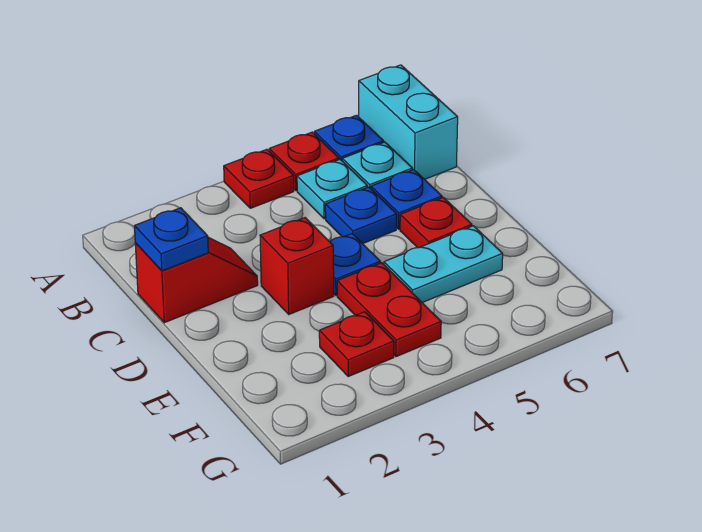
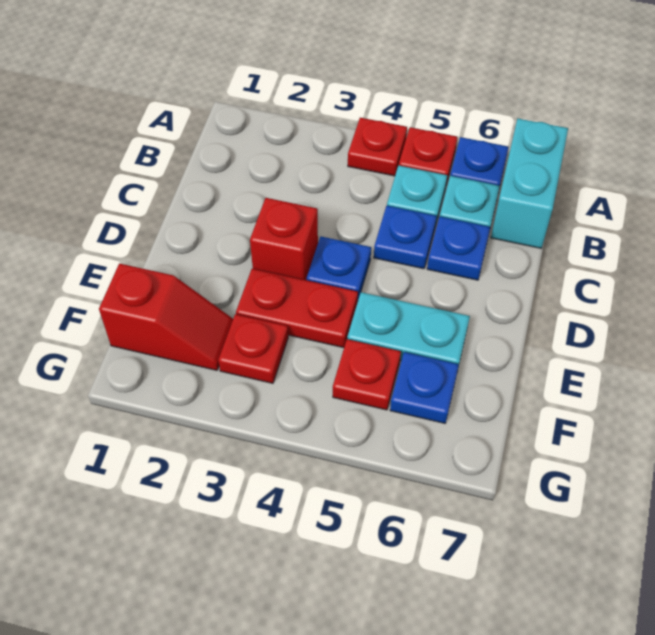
red 1x2 slope [135,237,258,323] -> red 1x2 slope moved to [99,263,233,370]
blue 1x1 plate [135,208,208,271] -> blue 1x1 plate moved to [390,352,459,423]
red 1x1 plate [400,197,472,248] -> red 1x1 plate moved to [333,339,401,410]
red 1x2 plate [337,263,441,357] -> red 1x2 plate turned to [236,269,358,348]

